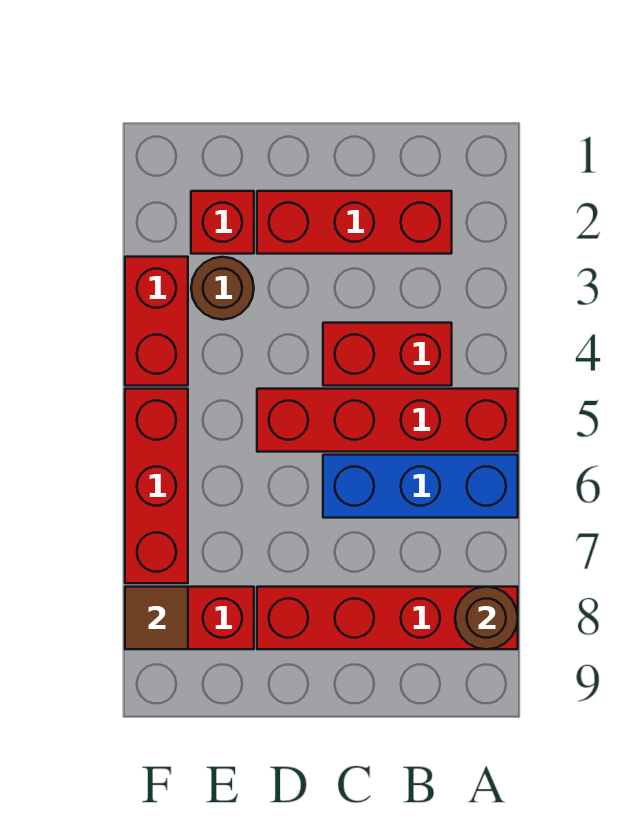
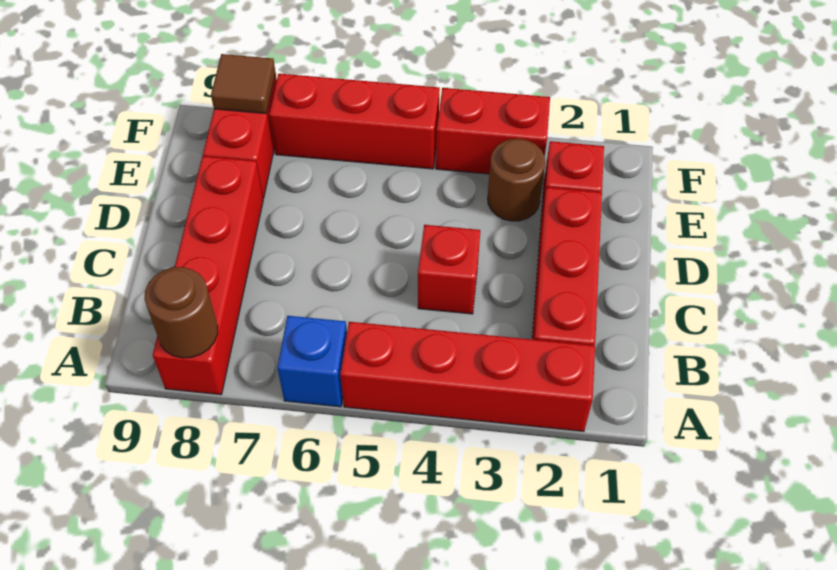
red 1x4 brick [257,389,518,452] -> red 1x4 brick turned to [340,322,595,431]
blue 1x3 brick [323,455,518,518] -> blue 1x1 brick [277,316,347,407]
red 1x2 brick [323,323,452,386] -> red 1x1 brick [418,225,480,314]

